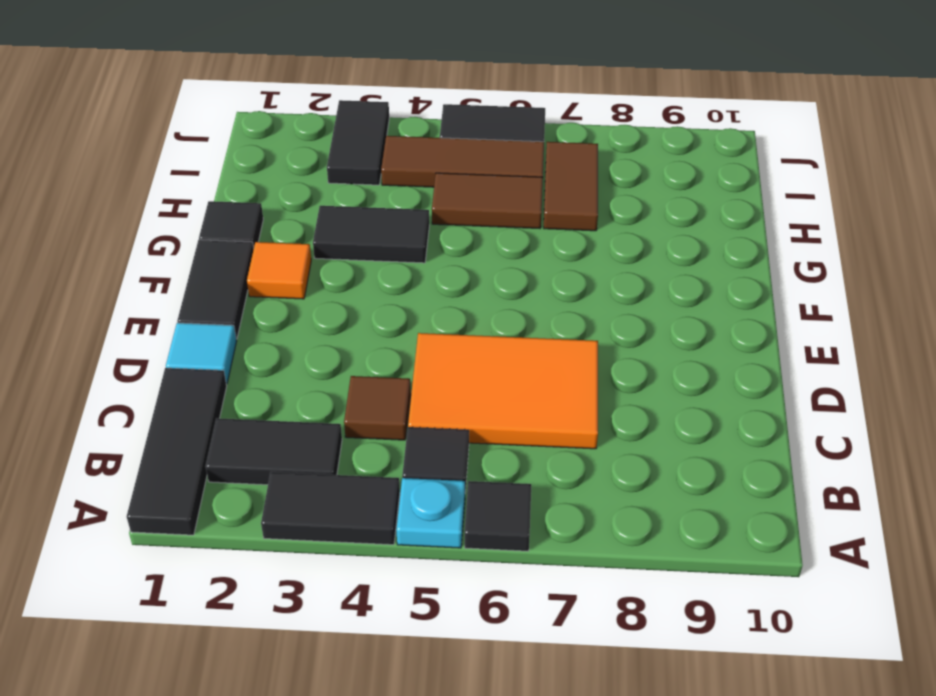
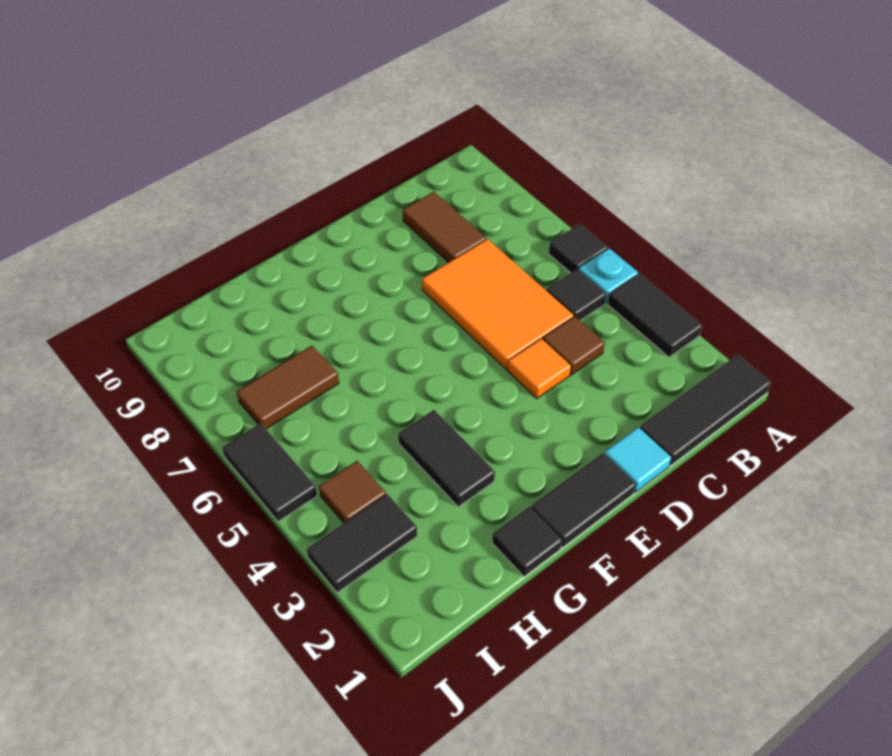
black 1x2 tile [206,418,342,485] -> none
orange 1x1 tile [247,242,311,299] -> orange 1x1 tile moved to [508,339,571,399]
brown 1x2 tile [432,173,543,228] -> brown 1x2 tile moved to [403,192,486,263]
brown 1x3 tile [381,136,544,187] -> brown 1x1 tile [319,461,386,523]

